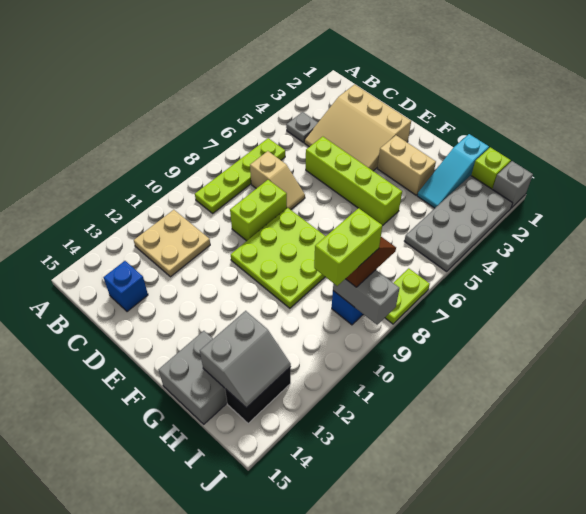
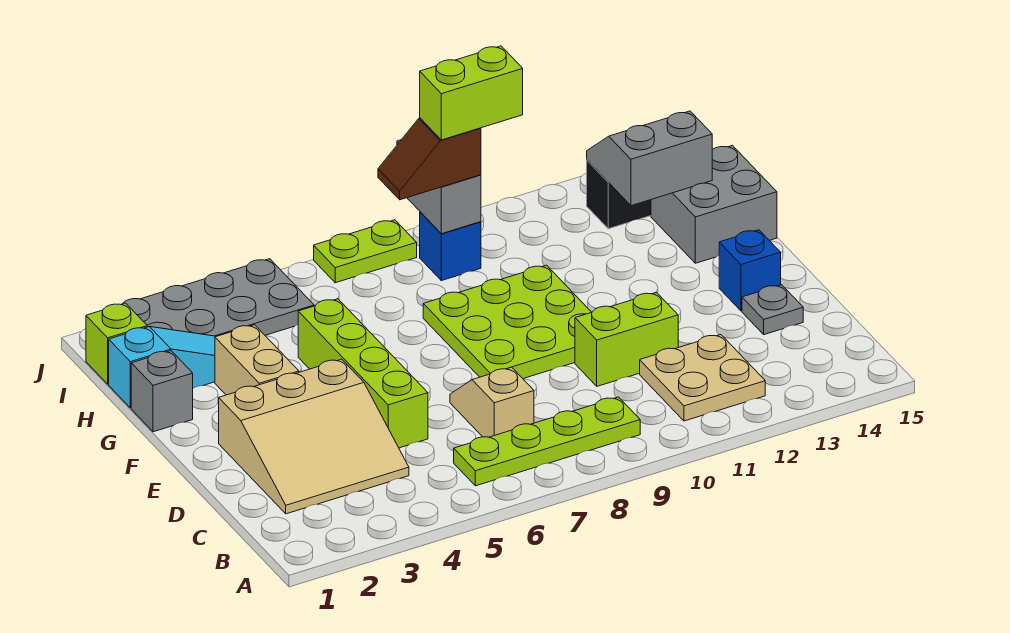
grey 1x1 plate [286,112,318,143] -> grey 1x1 plate moved to [742,285,803,335]
tan 3x3 slope [304,84,411,171] -> tan 3x3 slope turned to [219,359,409,514]
blue 1x1 brick [104,261,148,312] -> blue 1x1 brick moved to [719,230,781,311]
lime 1x2 brick [230,180,287,241] -> lime 1x2 brick moved to [575,292,678,386]
grey 1x1 brick [493,161,533,208] -> grey 1x1 brick moved to [131,351,193,432]

